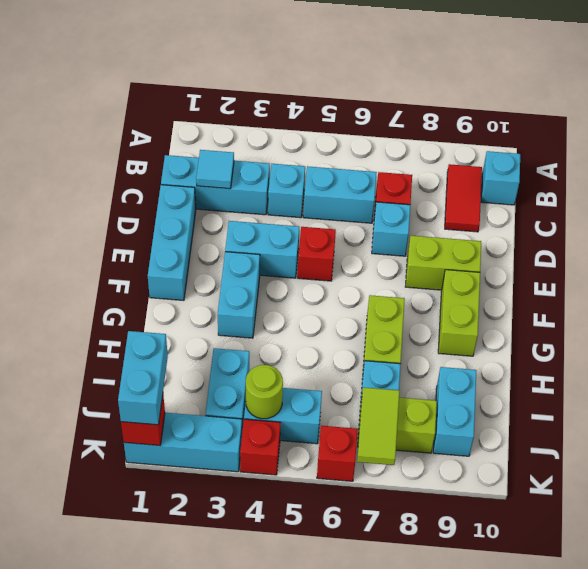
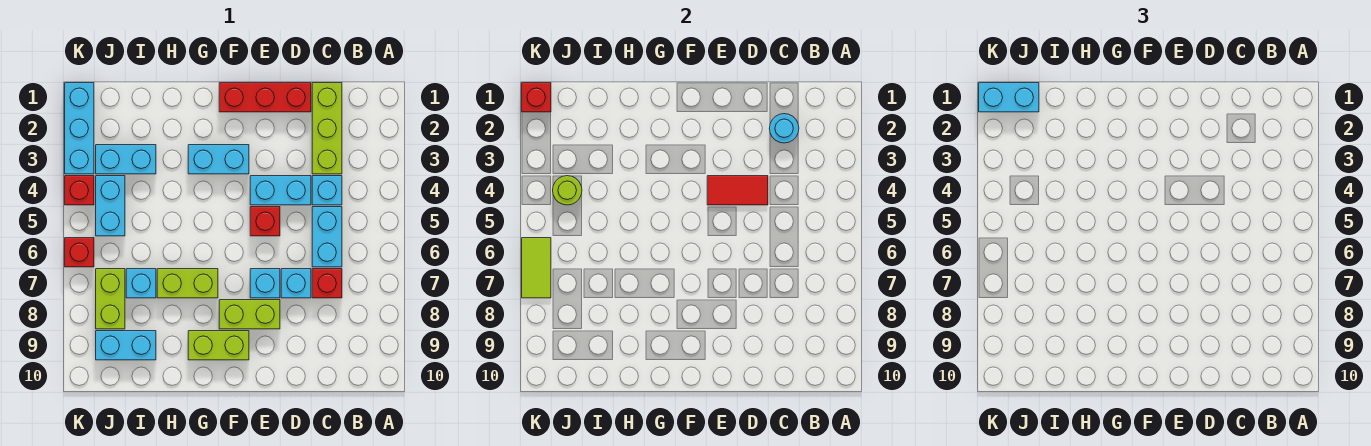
red 1x2 tile [445,164,482,232] -> red 1x2 tile moved to [707,176,768,205]
cyan 1x1 brick [481,151,520,205] -> cyan 1x1 brick moved to [250,269,280,298]
cyan 1x3 brick [161,155,270,215] -> lime 1x3 brick [312,83,342,174]
cyan 1x1 tile [196,150,234,189] -> cyan 1x1 round brick [769,114,799,143]
cyan 1x3 brick [148,185,196,300] -> red 1x3 brick [219,83,311,112]
cyan 1x2 brick [225,221,299,278] -> cyan 1x2 brick turned to [250,176,311,205]
lime 1x2 brick [405,236,481,290] -> lime 1x2 brick turned to [219,300,280,329]
lime 1x2 tile [357,387,399,465] -> lime 1x2 tile turned to [522,238,551,298]

